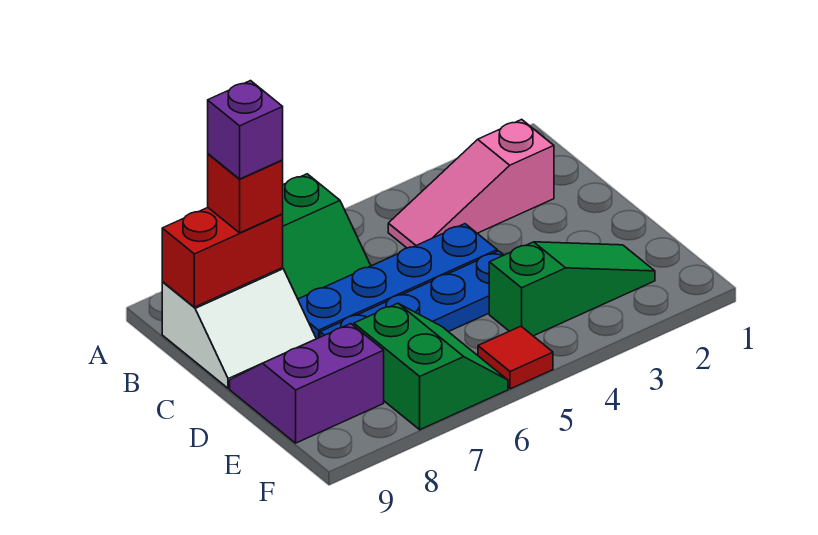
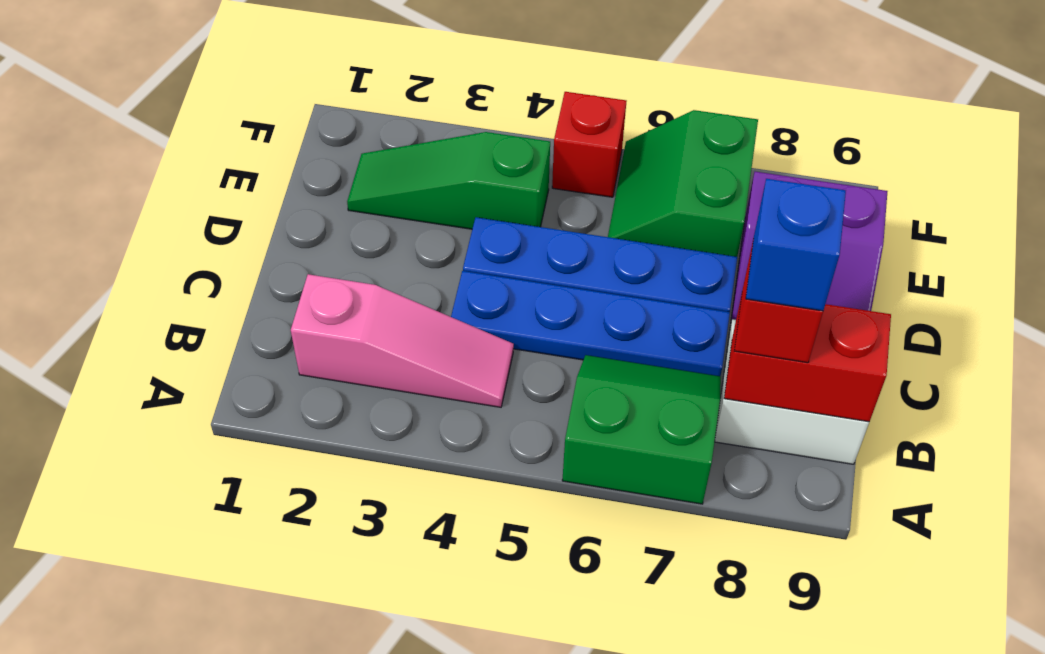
purple 1x1 brick [208,81,283,179] -> blue 1x1 brick [746,179,846,311]
red 1x1 tile [478,326,553,389] -> red 1x1 brick [552,92,626,197]

